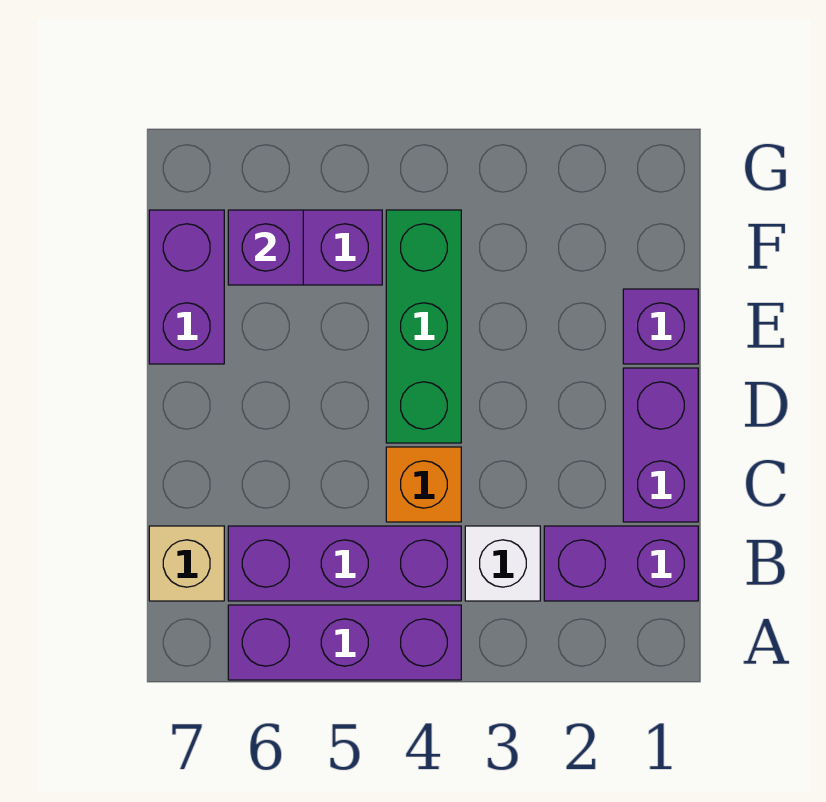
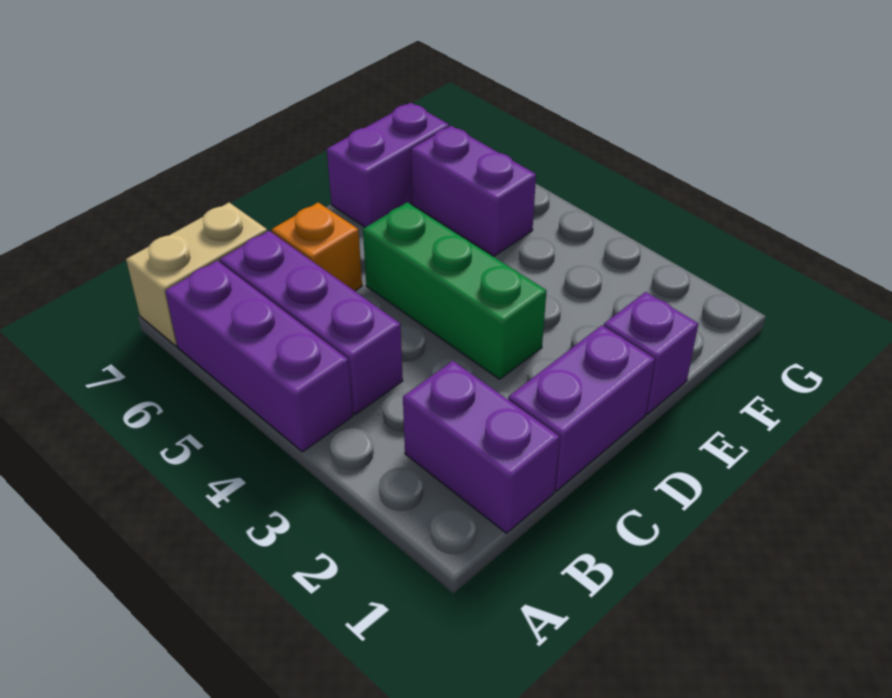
white 1x1 brick [465,526,540,601] -> none
tan 1x1 brick [149,526,224,601] -> tan 1x2 brick [126,203,267,346]
orange 1x1 brick [386,447,461,522] -> orange 1x1 brick moved to [272,202,362,291]
green 1x3 brick [386,210,461,443] -> green 1x3 brick turned to [363,202,546,379]
purple 1x1 brick [228,210,303,285] -> none

